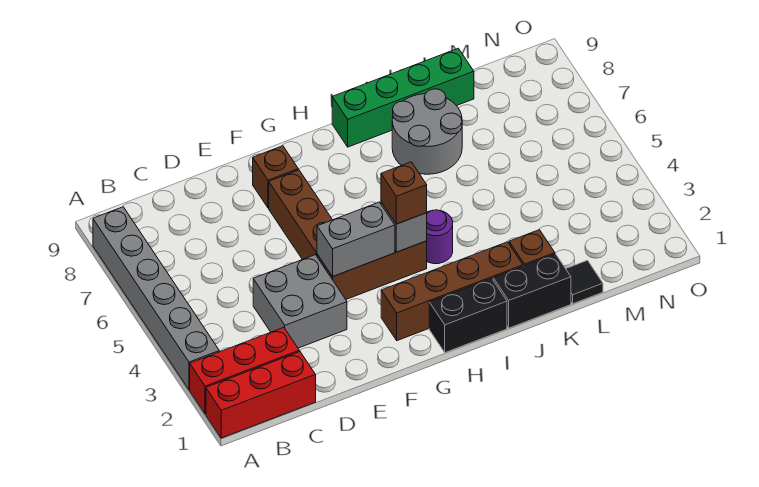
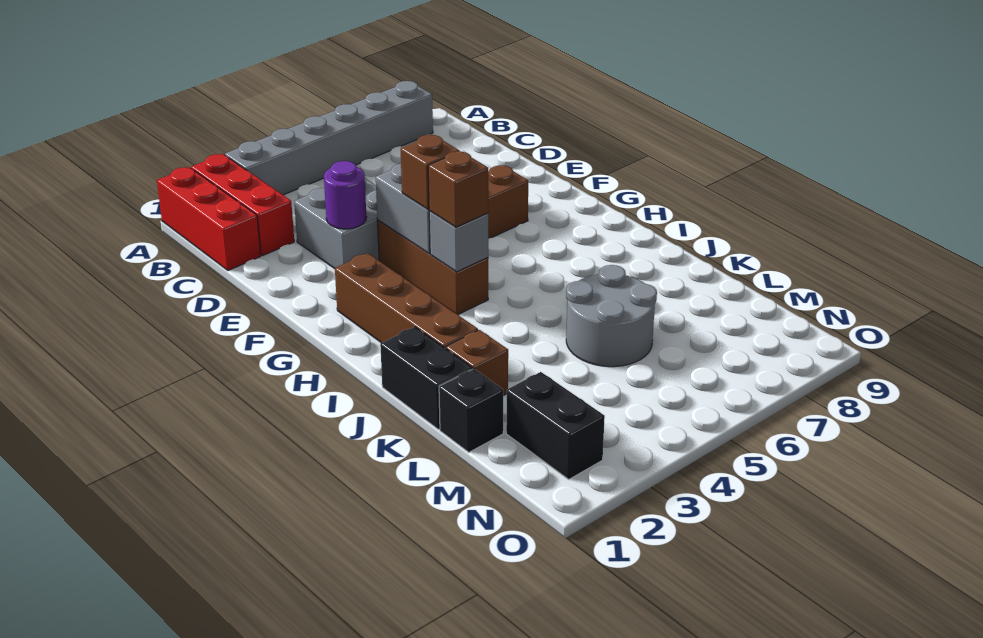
brown 1x1 brick [253,146,298,208] -> brown 1x1 brick moved to [401,135,459,209]
black 1x2 brick [429,278,507,353] -> black 1x2 brick moved to [506,372,605,479]
purple 1x1 round brick [427,210,453,264] -> purple 1x1 round brick moved to [324,161,367,229]
green 1x4 brick [332,48,474,147] -> none
grey 2x2 round brick [392,89,462,174] -> grey 2x2 round brick moved to [566,265,657,367]
black 1x1 tile [566,260,603,304] -> black 1x1 brick [439,369,503,452]

